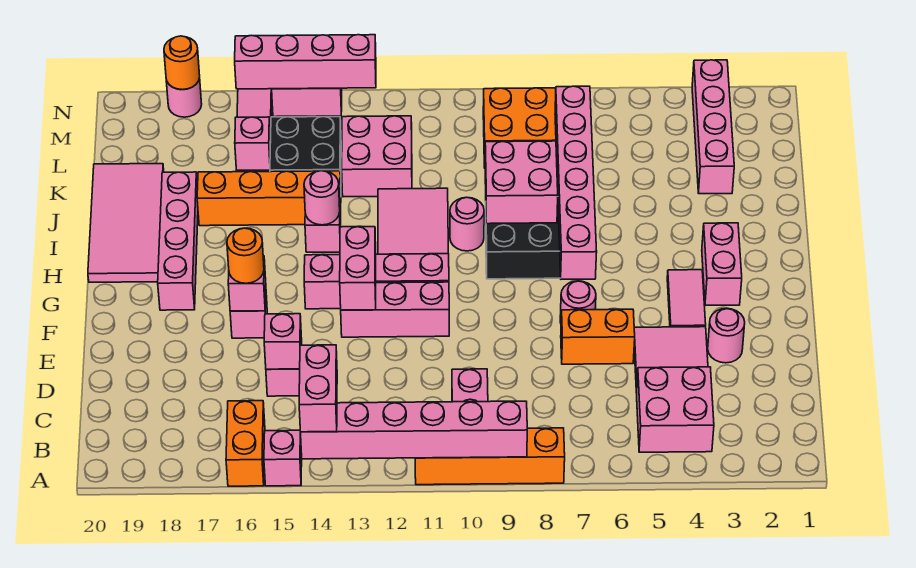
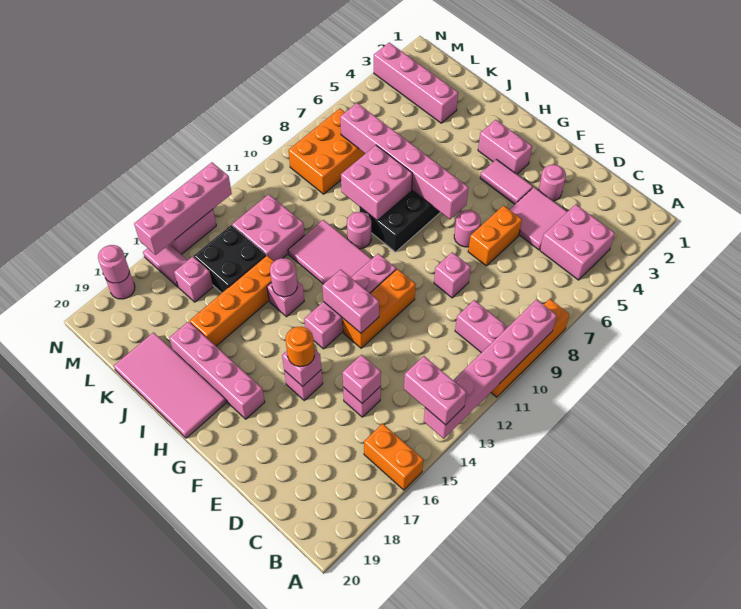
pink 1x1 brick [264,430,302,486] -> pink 1x1 brick moved to [434,252,471,298]
pink 1x3 brick [341,282,449,337] -> orange 1x3 brick [343,269,416,348]
orange 1x1 round brick [164,36,200,90] -> pink 1x1 round brick [98,245,129,283]

